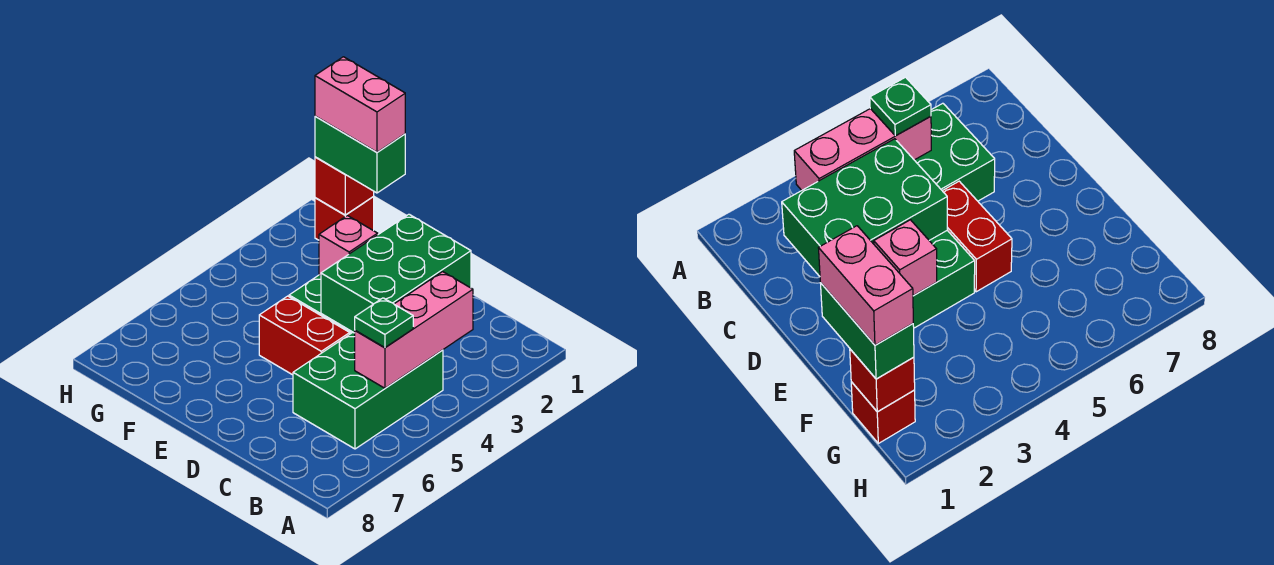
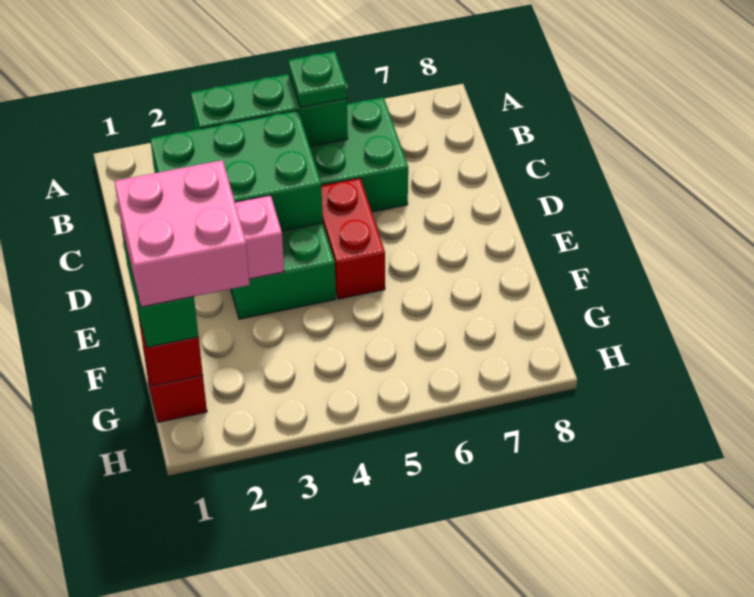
pink 1x3 brick [355,272,473,388] -> green 1x3 brick [191,74,348,147]
pink 1x2 brick [315,57,405,152] -> pink 2x2 brick [115,160,250,307]

